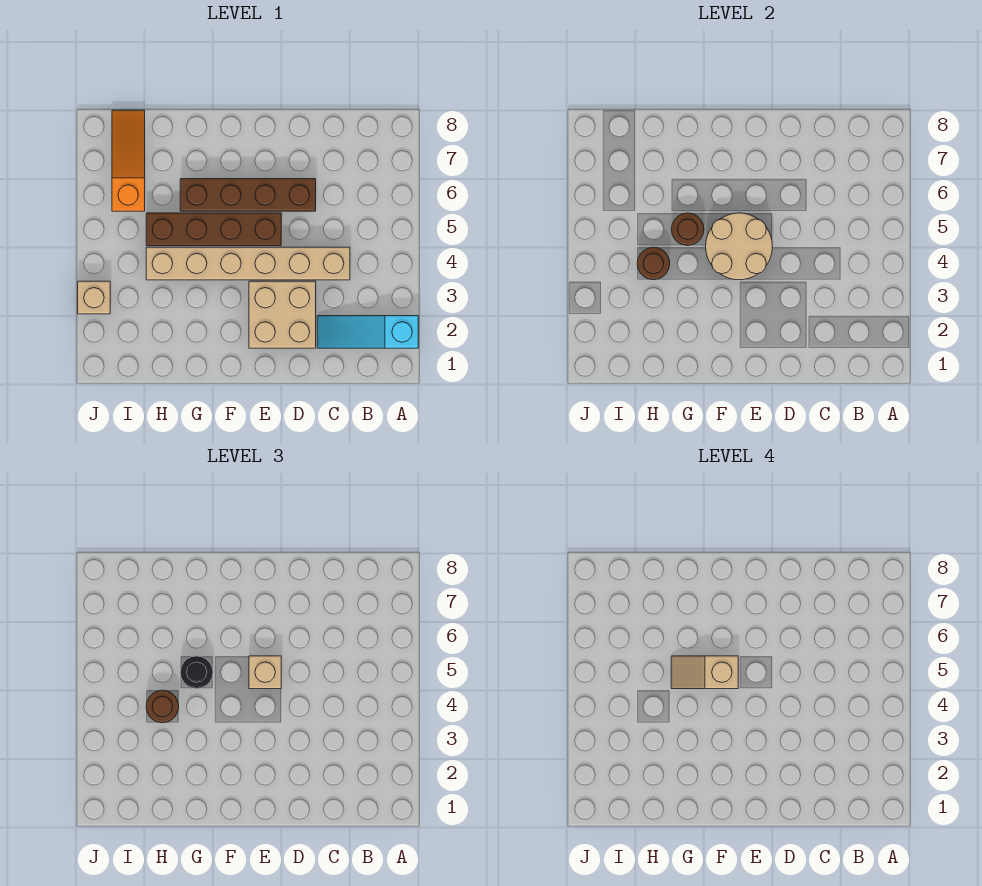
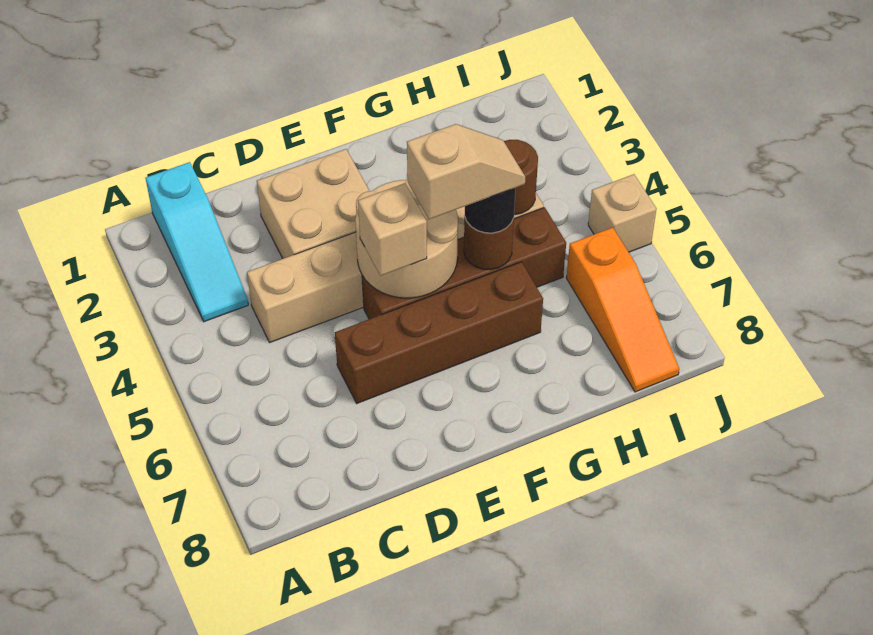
cyan 1x3 slope [317,316,418,348] -> cyan 1x3 slope turned to [146,162,248,322]
brown 1x1 round brick [146,690,179,723] -> none
tan 1x1 brick [78,281,110,314] -> tan 1x1 brick moved to [588,174,656,252]

